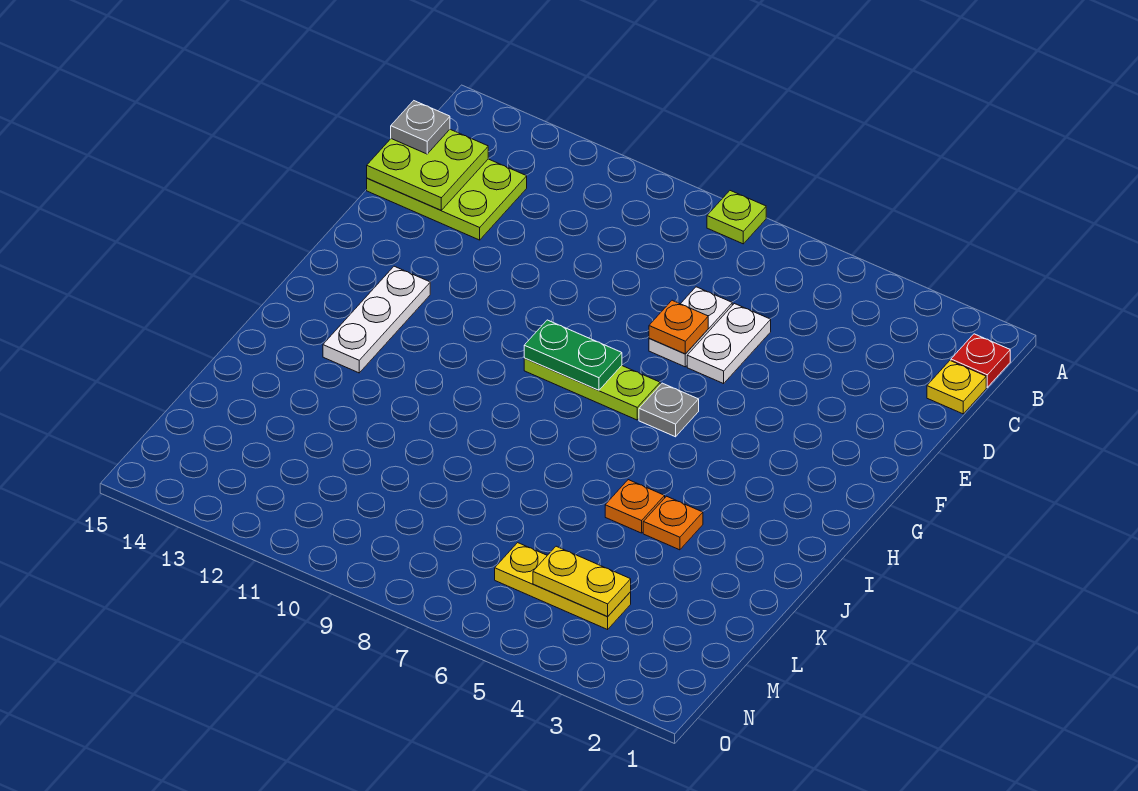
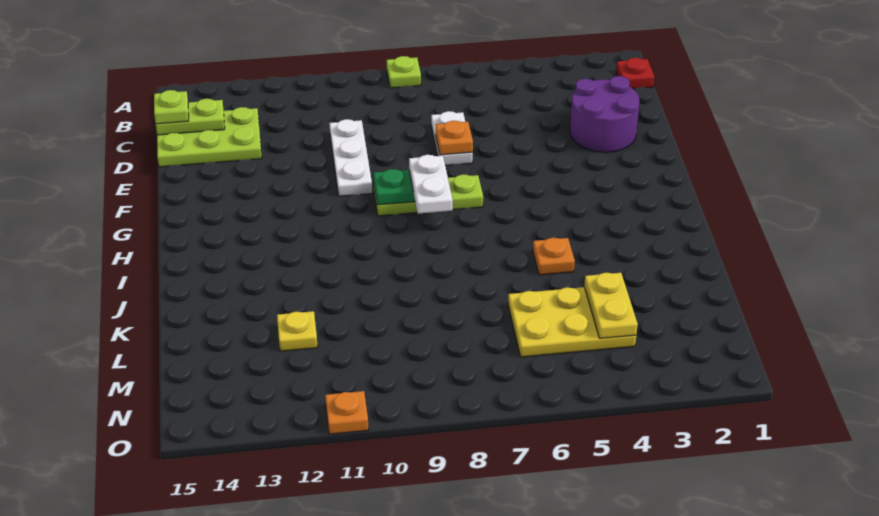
yellow 1x1 plate [927,361,986,414] -> yellow 1x1 plate moved to [277,311,318,351]
lime 2x2 plate [367,129,488,210] -> lime 1x2 plate [156,99,225,135]
grey 1x1 plate [391,101,450,154] -> lime 1x1 plate [154,90,189,124]
none -> purple 2x2 round brick [570,76,639,152]
white 1x2 plate [687,303,771,384] -> white 1x2 plate moved to [409,155,453,214]
grey 1x1 plate [639,383,699,437] -> none
white 1x3 plate [323,266,430,373] -> white 1x3 plate moved to [329,119,372,196]
orange 1x1 plate [643,496,703,550] -> orange 1x1 plate moved to [325,391,368,434]
yellow 1x3 plate [495,543,631,629] -> yellow 2x3 plate [508,287,636,357]
yellow 1x2 plate [533,546,631,616] -> yellow 1x2 plate turned to [584,273,638,338]

